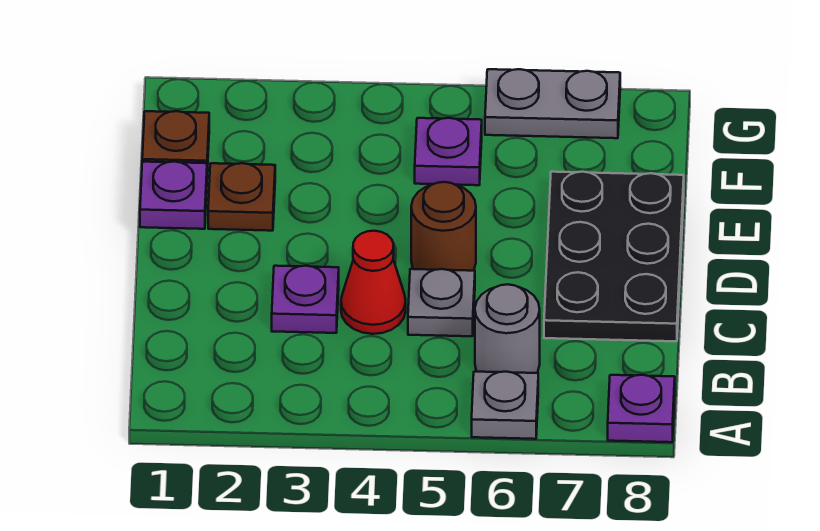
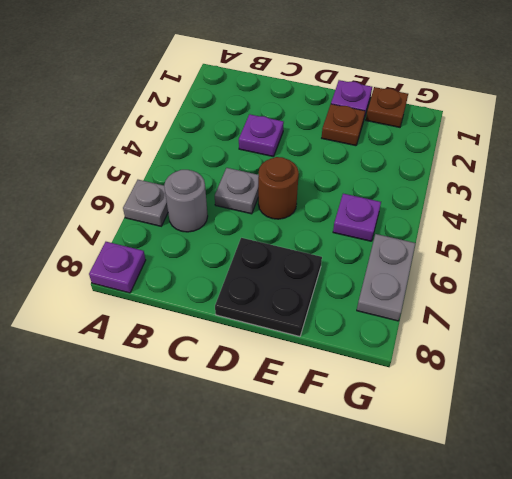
red 1x1 cone [341,231,406,334] -> none
black 2x3 plate [544,172,684,341] -> black 2x2 plate [215,238,322,337]

